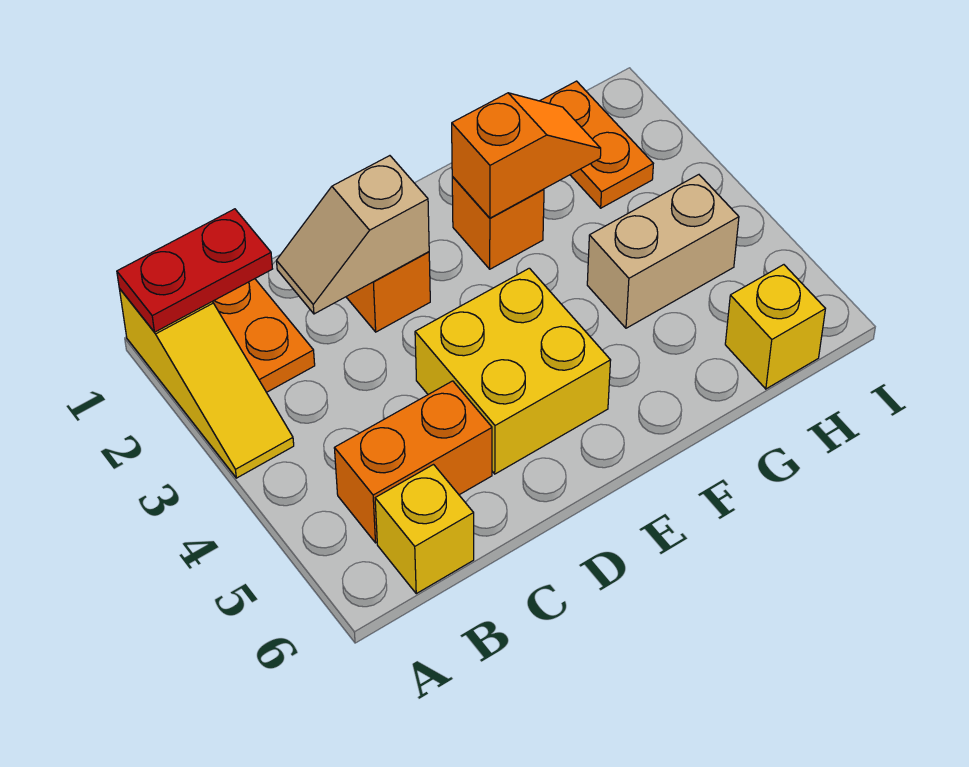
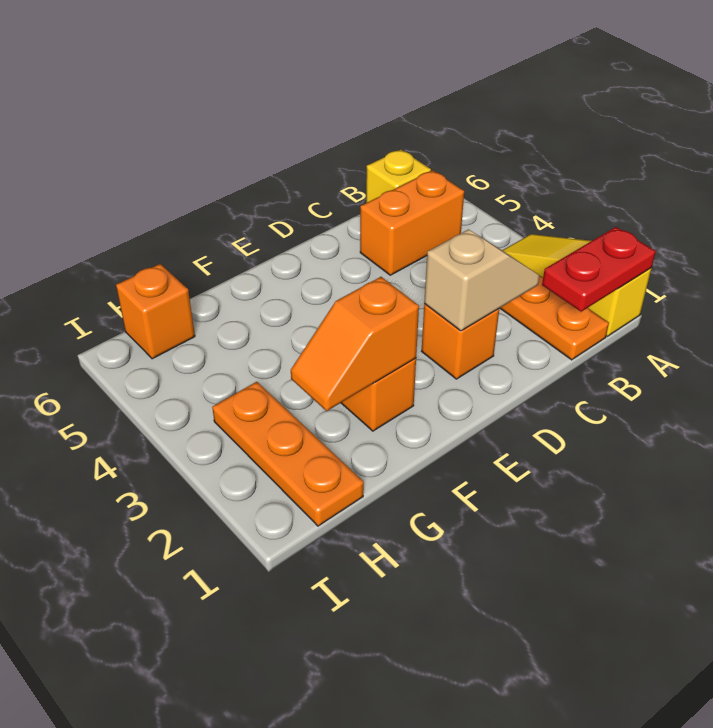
yellow 2x2 brick [415,268,611,474] -> none
tan 1x2 brick [587,175,739,328] -> none
orange 1x2 plate [540,81,653,208] -> orange 1x3 plate [212,382,364,526]
yellow 1x1 brick [725,265,825,389] -> orange 1x1 brick [116,264,195,359]

